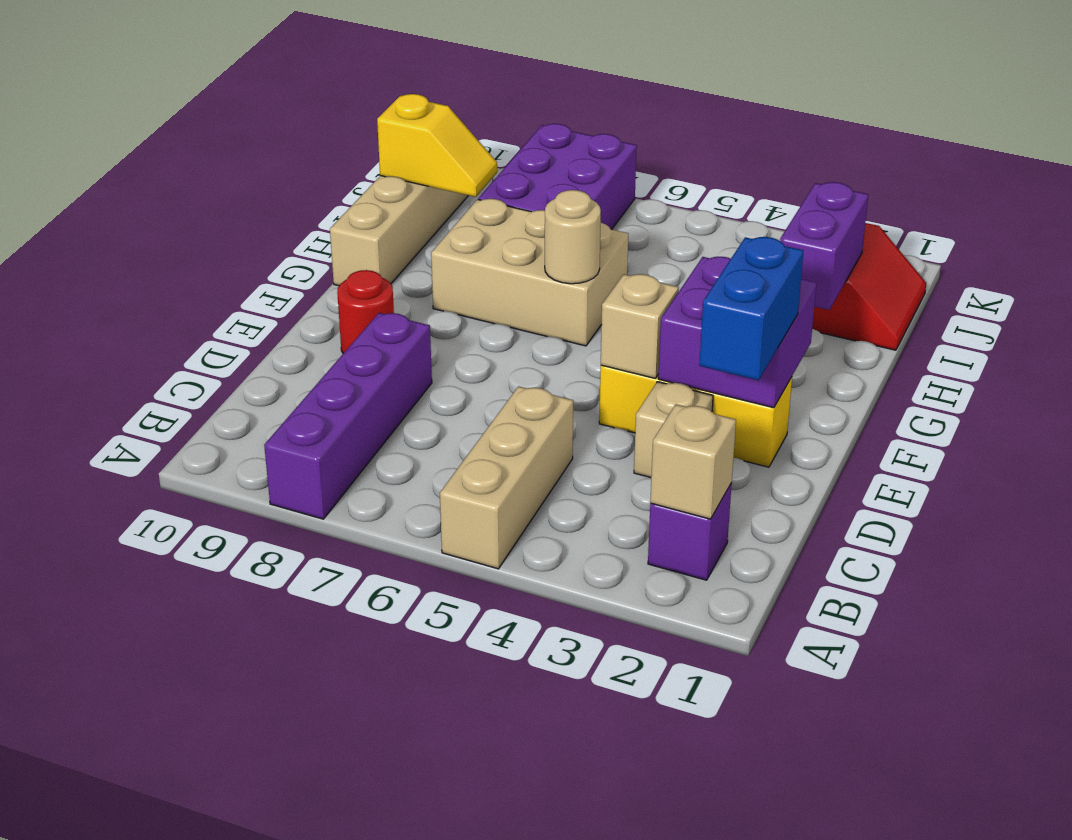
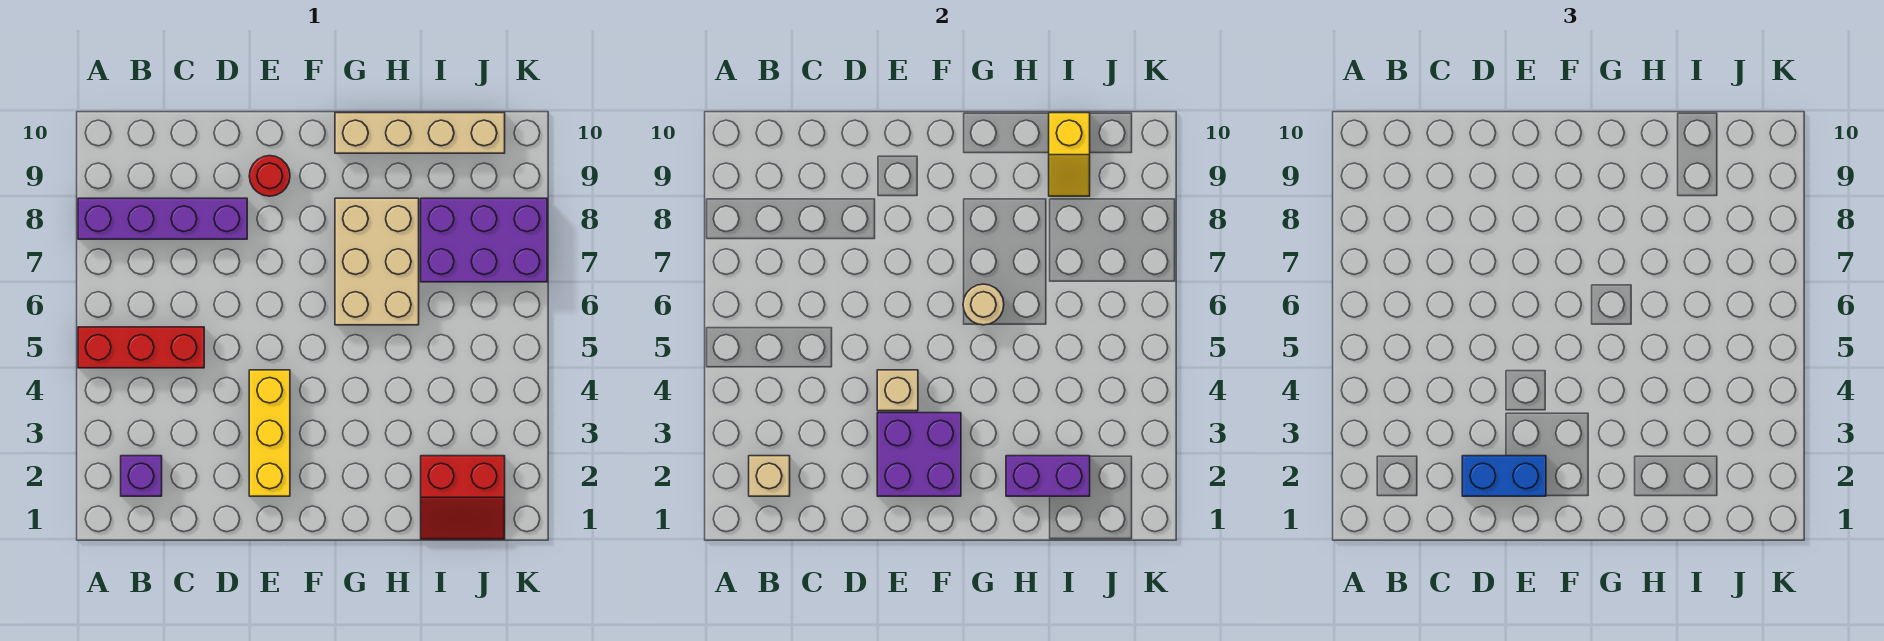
tan 1x3 brick [440,386,573,569] -> red 1x3 brick [78,327,204,368]
tan 1x1 brick [634,382,713,478] -> none

